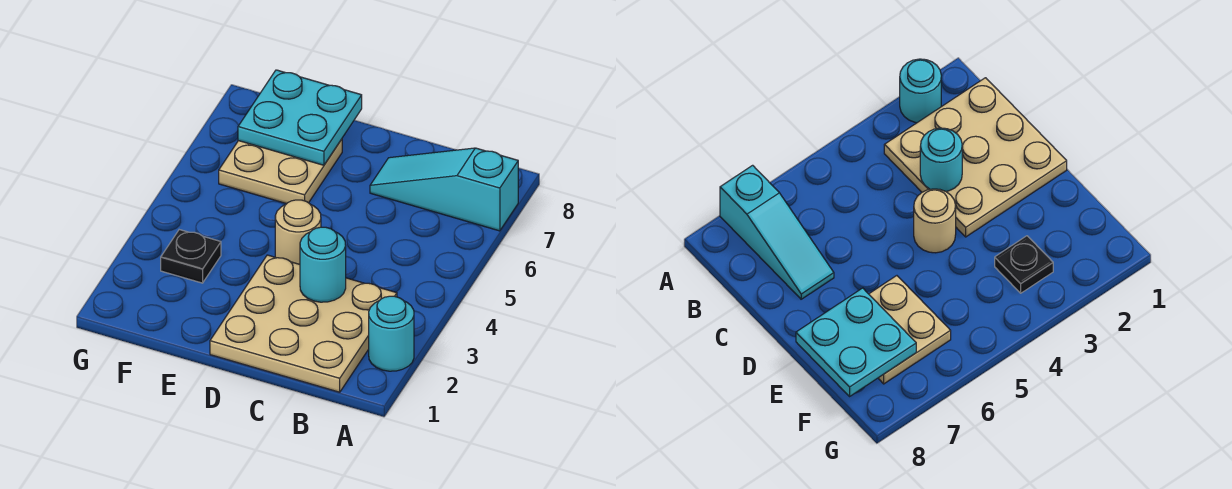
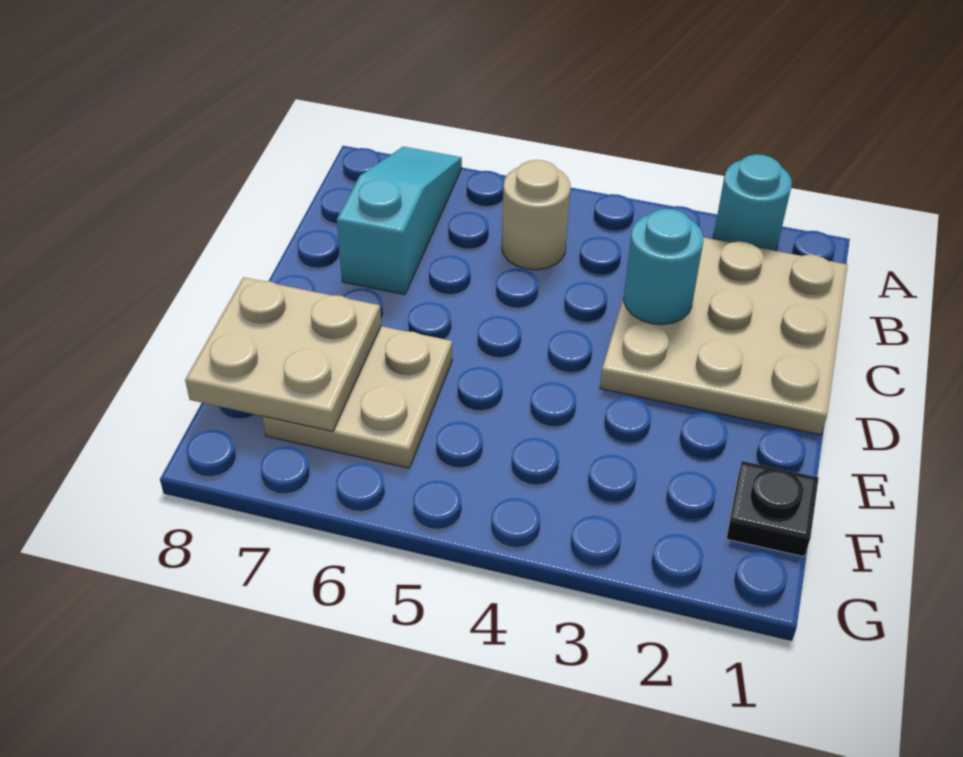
cyan 1x3 slope [370,148,518,231] -> cyan 1x3 slope turned to [337,147,462,295]
tan 1x1 round brick [275,200,321,264] -> tan 1x1 round brick moved to [502,160,571,270]
cyan 2x2 plate [238,70,362,165] -> tan 2x2 plate [185,277,381,432]
black 1x1 plate [161,230,221,283] -> black 1x1 plate moved to [726,461,819,557]

